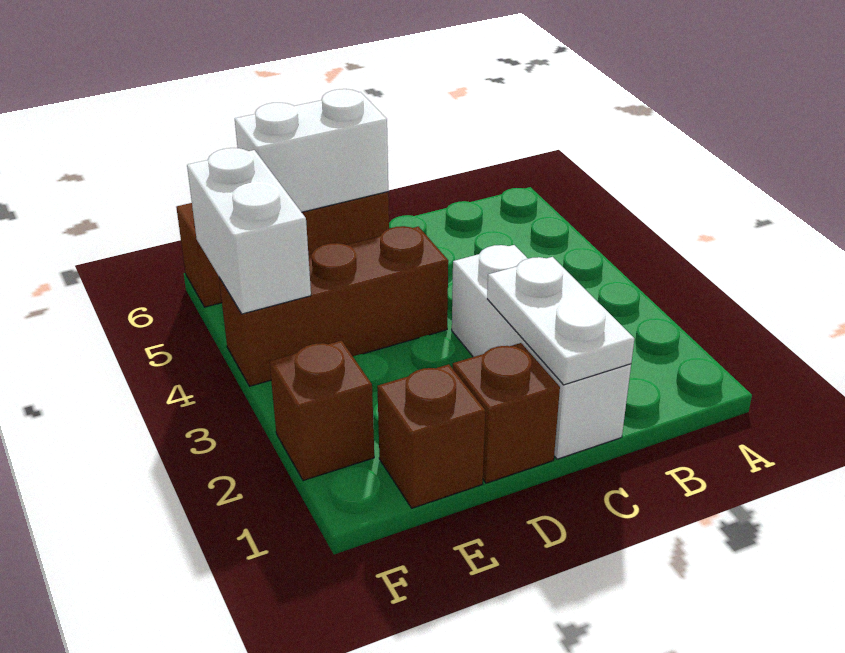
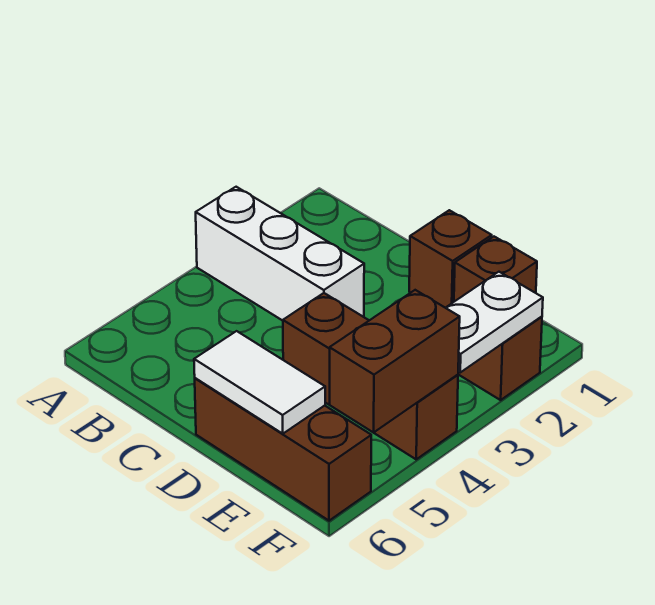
white 1x3 brick [452,245,631,459] -> white 1x3 brick turned to [196,187,364,321]
white 1x2 plate [487,257,634,385] -> white 1x2 plate moved to [446,272,543,372]
white 1x2 brick [235,89,388,212] -> white 1x2 tile [194,331,325,434]
white 1x2 brick [187,148,311,314] -> brown 1x2 brick [330,290,460,433]

